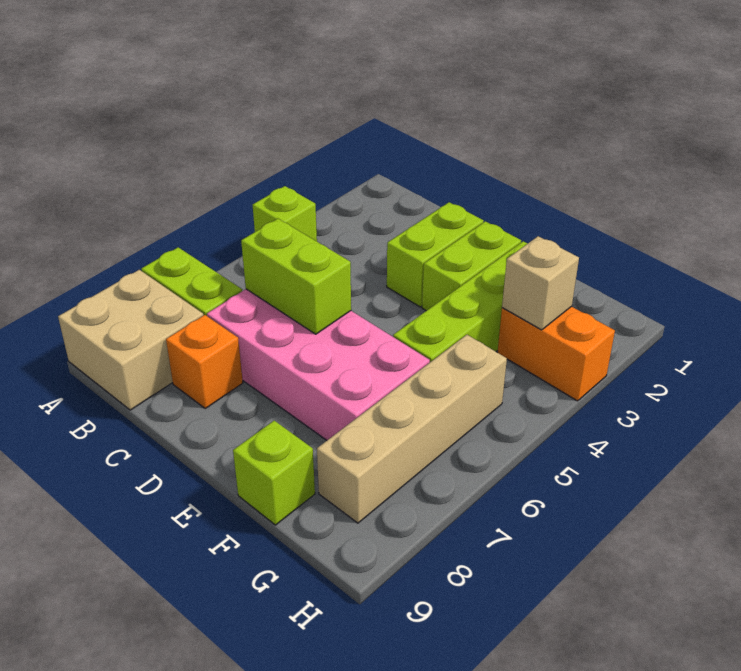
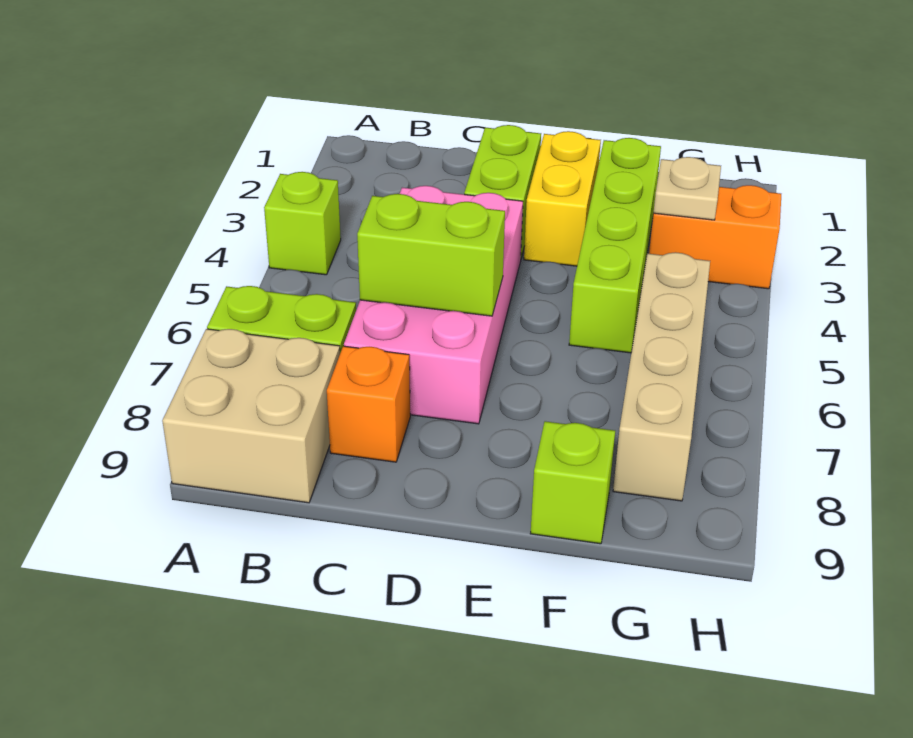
pink 2x4 brick [207,289,430,440] -> pink 2x4 brick turned to [344,186,523,424]
lime 1x2 brick [422,221,521,311] -> yellow 1x2 brick [524,131,601,266]
tan 1x1 brick [502,236,579,330] -> tan 1x1 plate [654,157,721,220]

